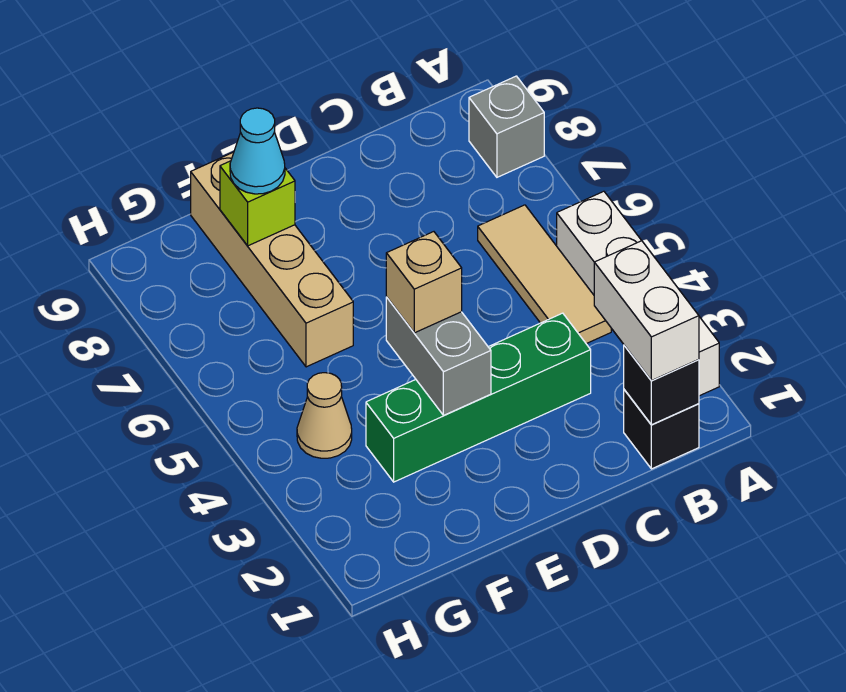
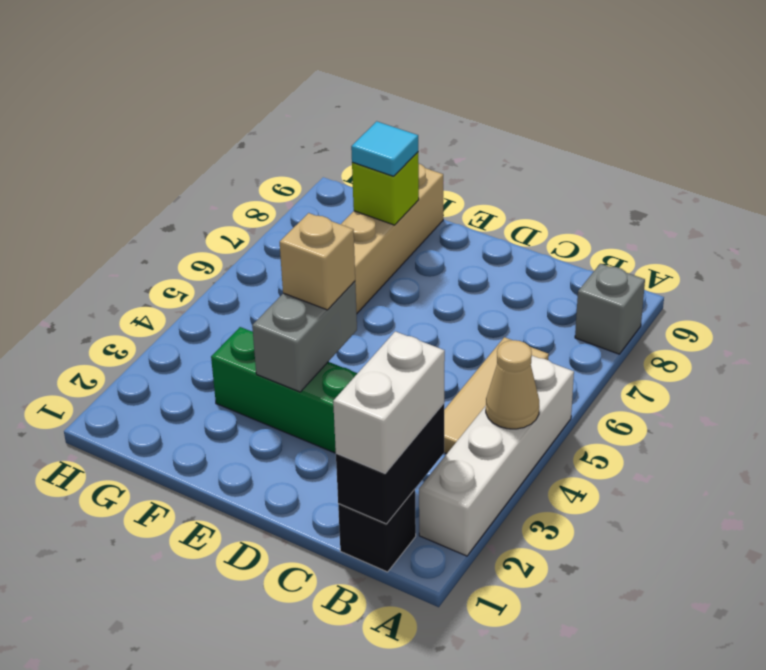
black 1x1 brick [624,345,699,425] -> black 1x2 brick [336,403,444,524]
cyan 1x1 cone [230,108,285,194] -> cyan 1x1 tile [351,121,418,176]
tan 1x1 cone [297,373,352,458] -> tan 1x1 cone moved to [486,340,539,429]

